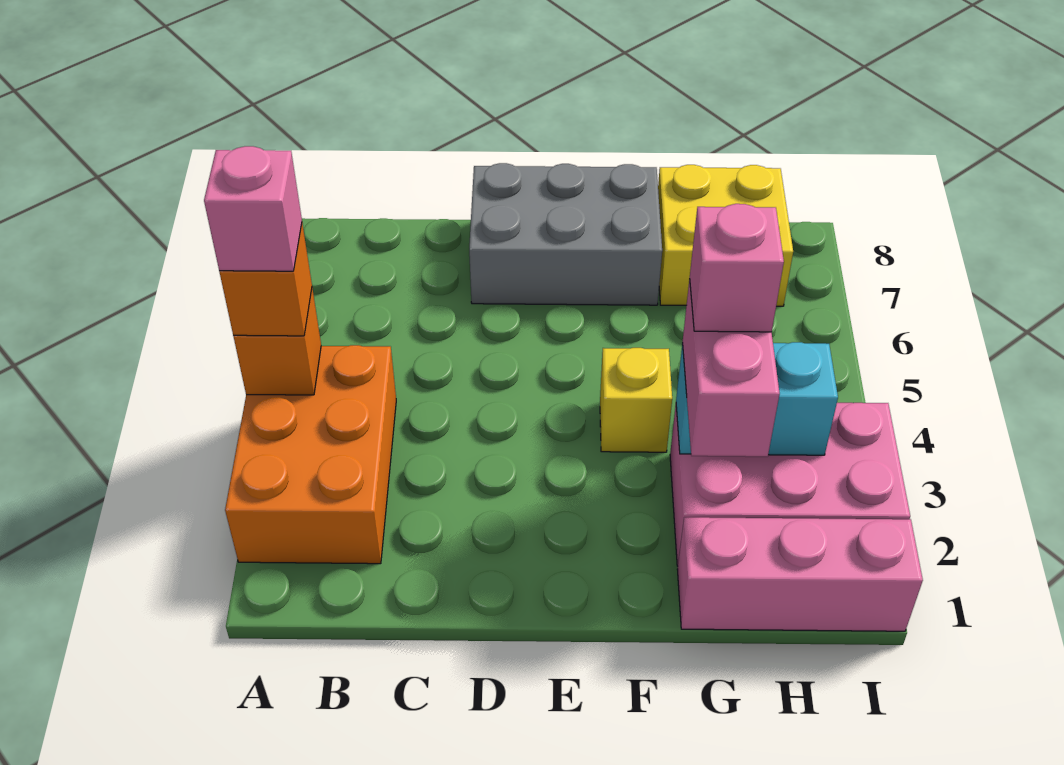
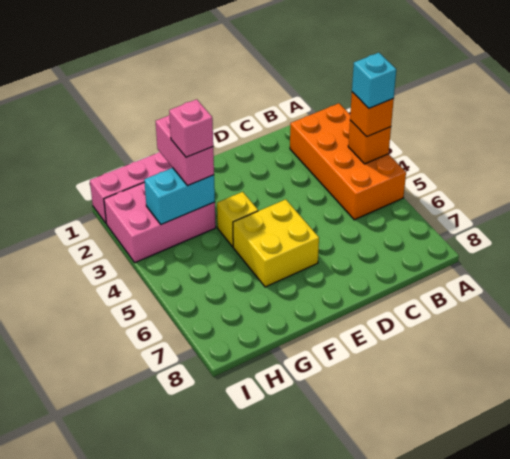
orange 2x3 brick [225,345,396,564] -> orange 2x4 brick [290,103,406,220]
pink 1x1 brick [204,146,302,271] -> cyan 1x1 brick [352,53,396,108]
grey 2x3 brick [469,163,662,305] -> none
yellow 2x2 brick [658,165,793,306] -> yellow 2x2 brick moved to [233,199,319,287]

